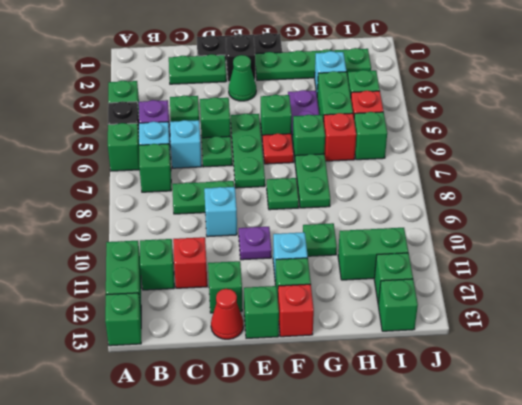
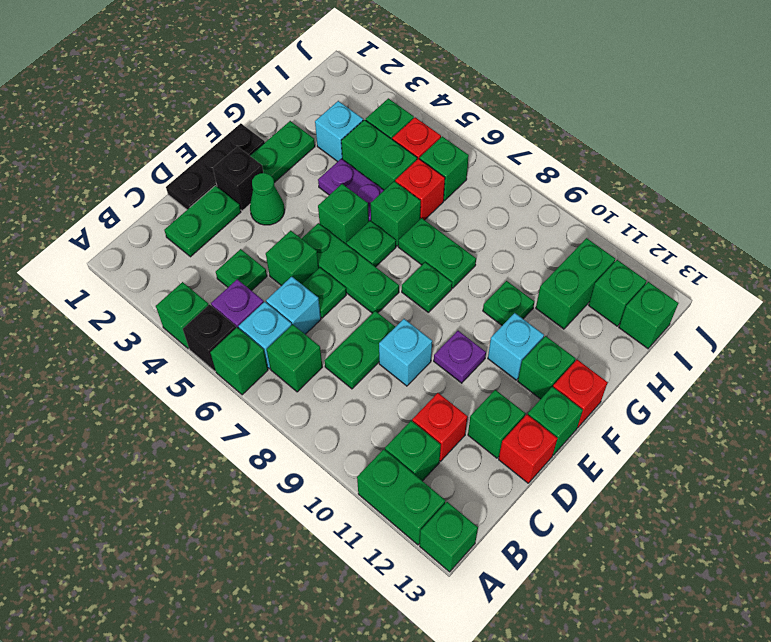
red 1x1 cone [211,289,243,339] -> red 1x1 brick [499,415,558,483]
green 1x4 plate [255,48,371,80] -> green 1x2 plate [250,121,315,183]
red 1x1 plate [263,134,294,164] -> green 1x1 plate [346,221,396,267]

